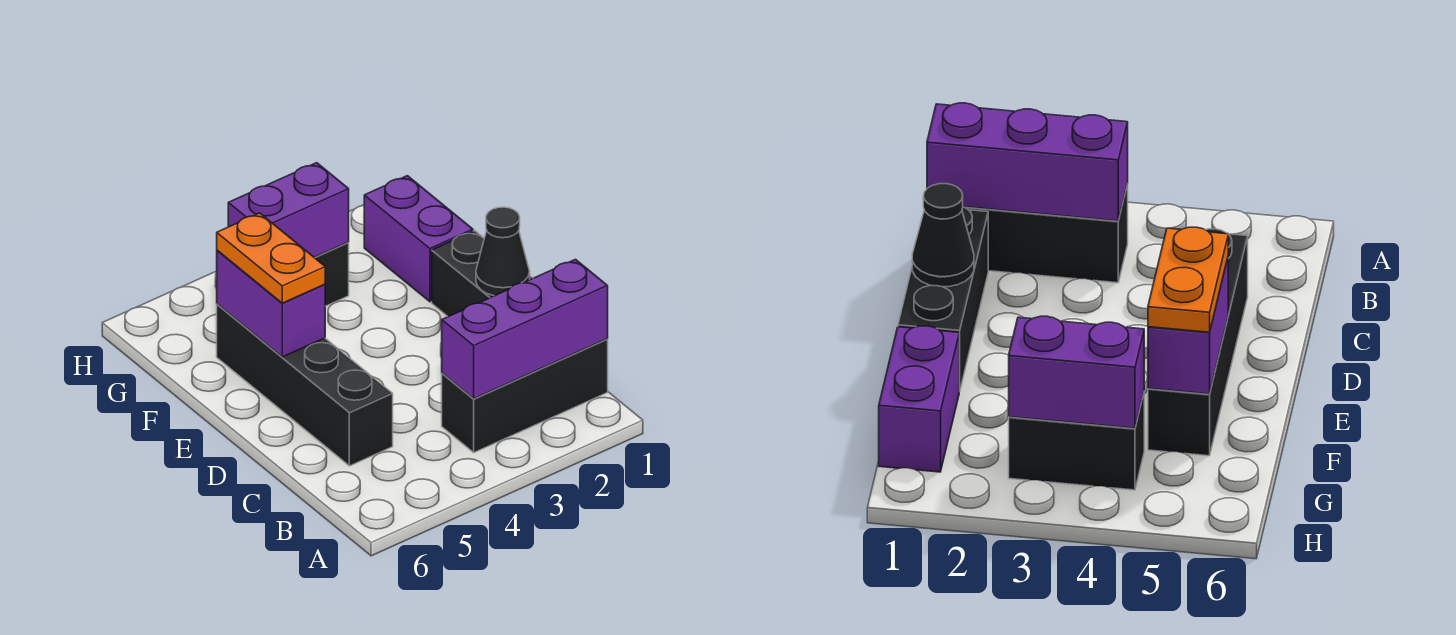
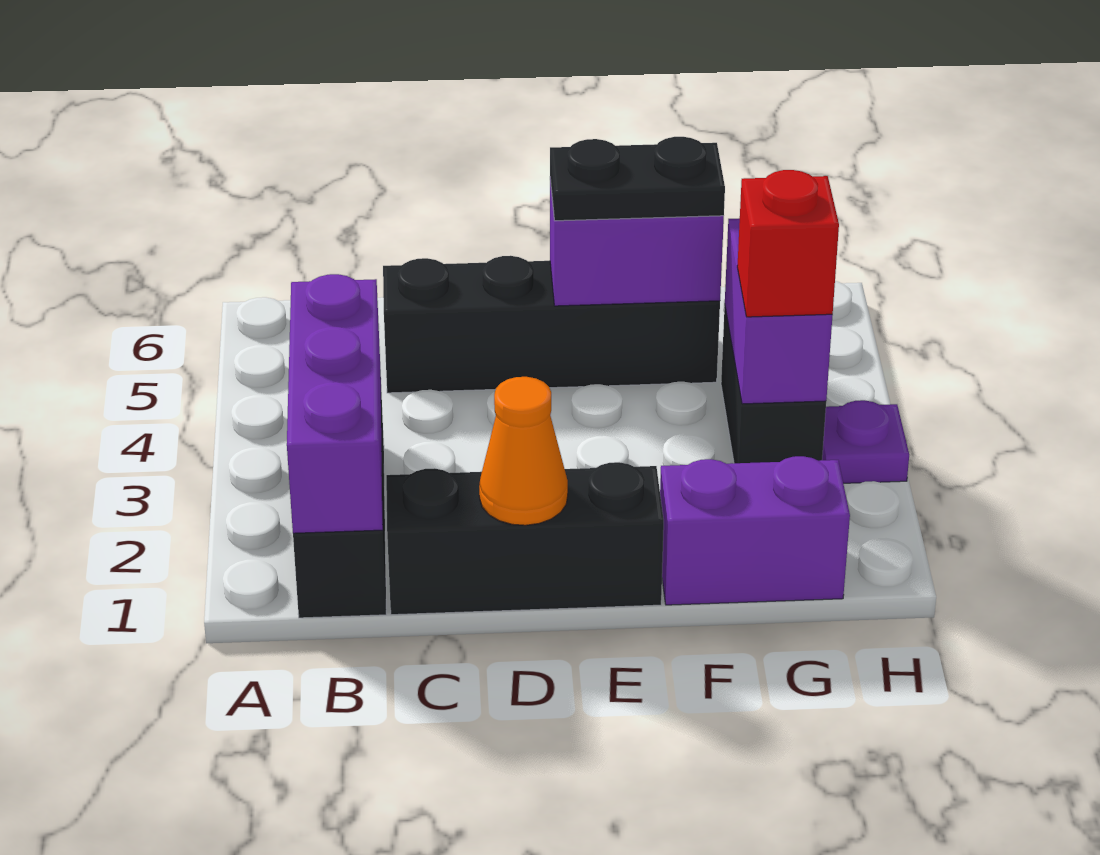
black 1x1 cone [476,207,530,296] -> orange 1x1 cone [479,377,568,525]
orange 1x2 plate [217,213,325,303] -> black 1x2 plate [550,137,725,221]
none -> red 1x1 brick [737,170,839,317]
none -> purple 1x1 plate [822,400,909,483]

